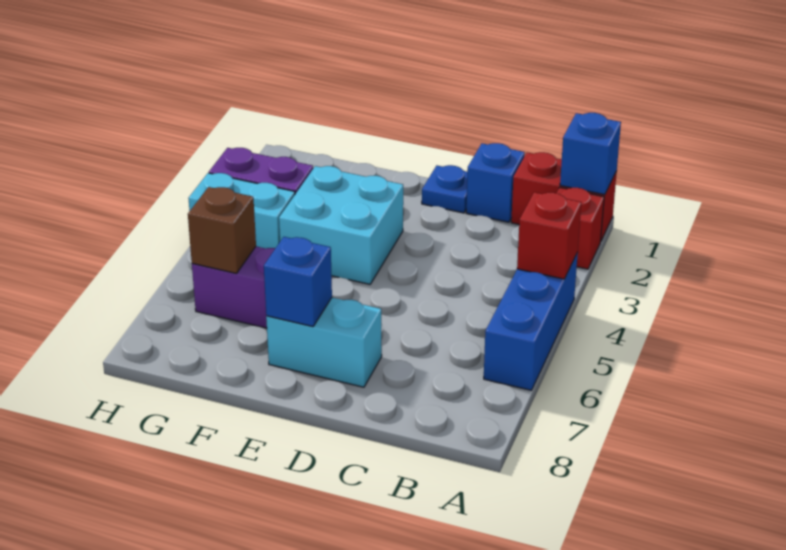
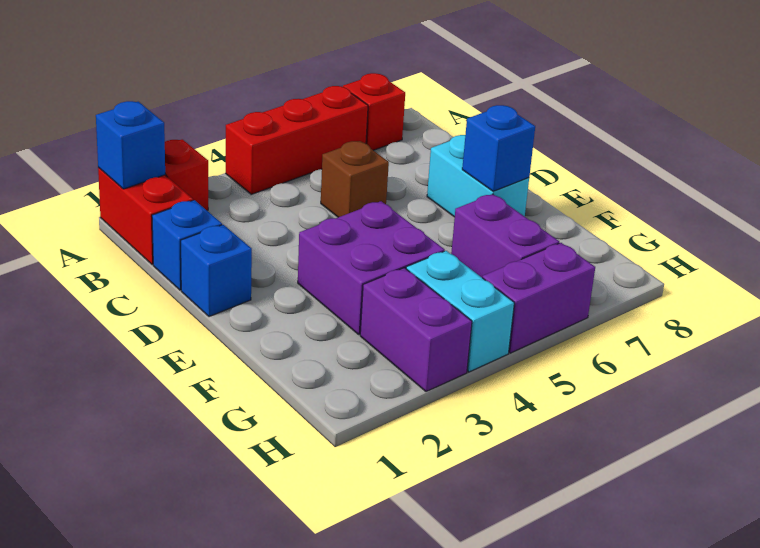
blue 1x3 brick [484,253,578,390] -> red 1x3 brick [226,86,368,194]
red 1x1 brick [517,192,581,279] -> red 1x1 brick moved to [343,73,405,150]
blue 1x1 plate [422,165,467,213] -> blue 1x1 brick [181,225,252,317]
cyan 2x2 brick [279,166,403,284] -> purple 2x2 brick [298,201,445,335]
brown 1x1 brick [188,187,256,273] -> brown 1x1 brick moved to [321,141,389,217]
none -> purple 1x2 brick [482,243,595,353]

